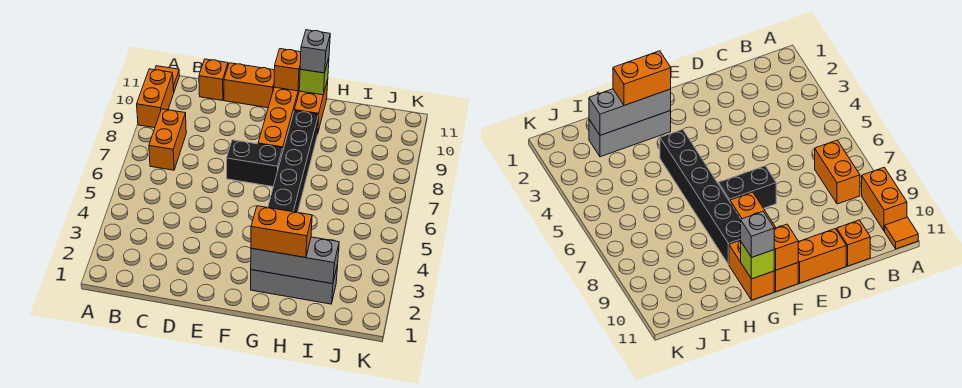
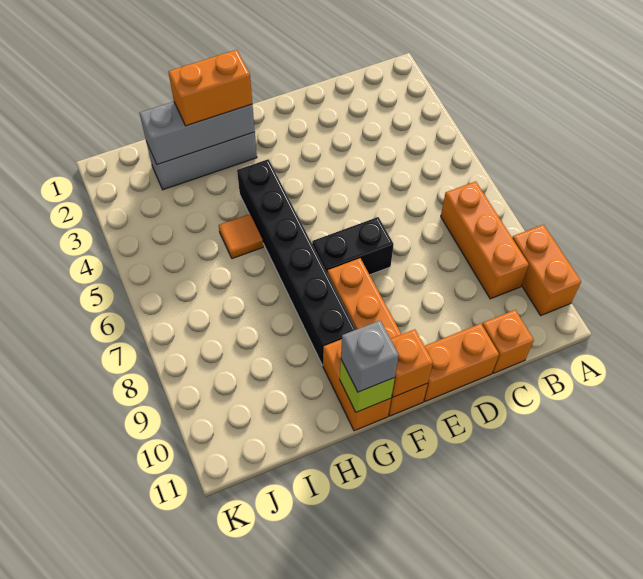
orange 1x1 tile [155,66,180,91] -> orange 1x1 tile moved to [219,214,263,259]
orange 1x2 brick [149,109,186,170] -> orange 1x3 brick [441,181,529,299]

